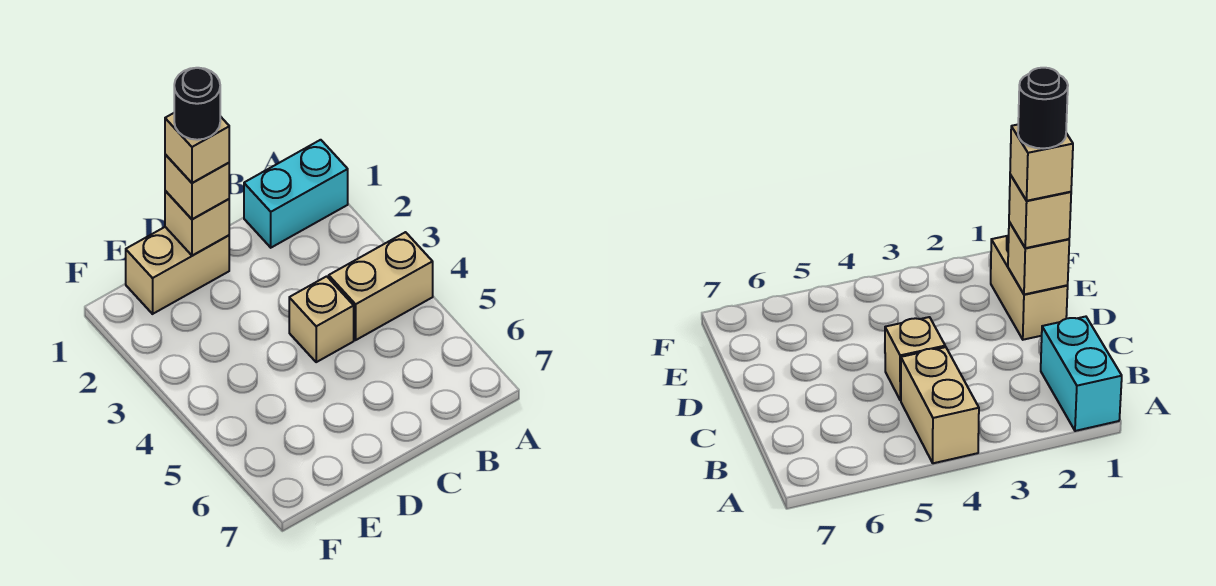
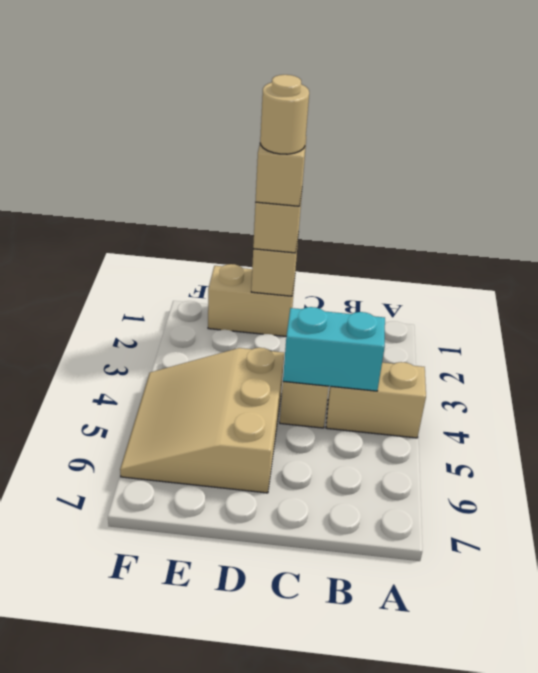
cyan 1x2 brick [244,140,348,248] -> cyan 1x2 brick moved to [283,307,385,391]
black 1x1 round brick [174,68,220,140] -> tan 1x1 round brick [260,75,309,154]
none -> tan 3x3 slope [120,348,284,493]

